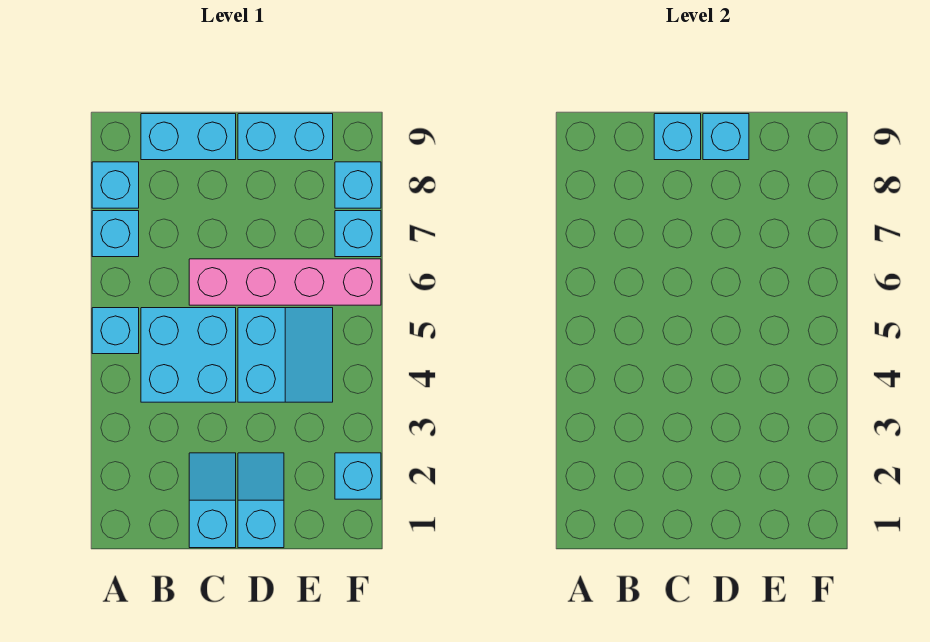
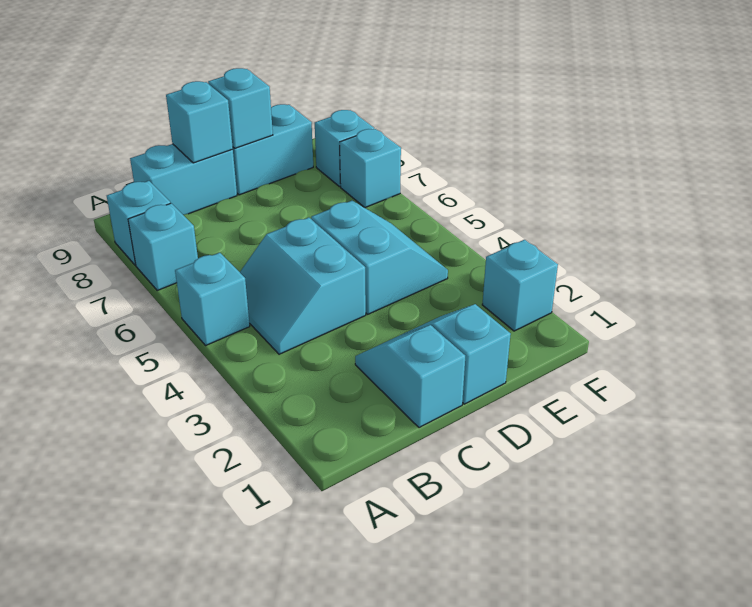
cyan 2x2 brick [141,308,236,402] -> cyan 2x2 slope [240,218,366,354]
pink 1x4 brick [189,259,381,305] -> none

